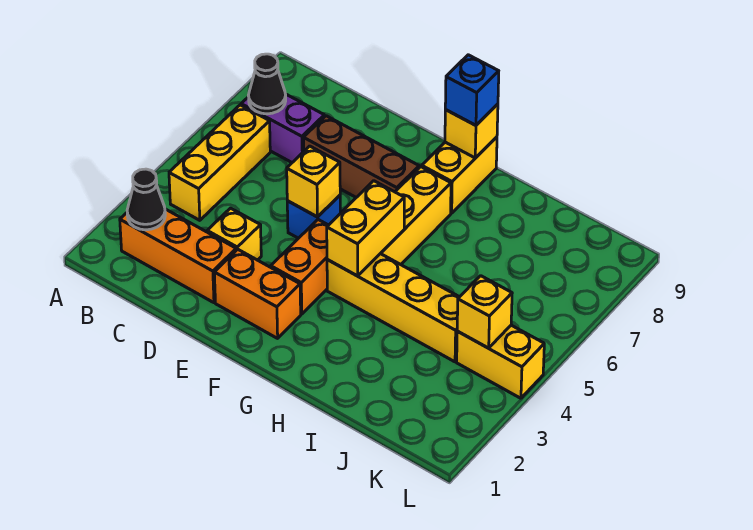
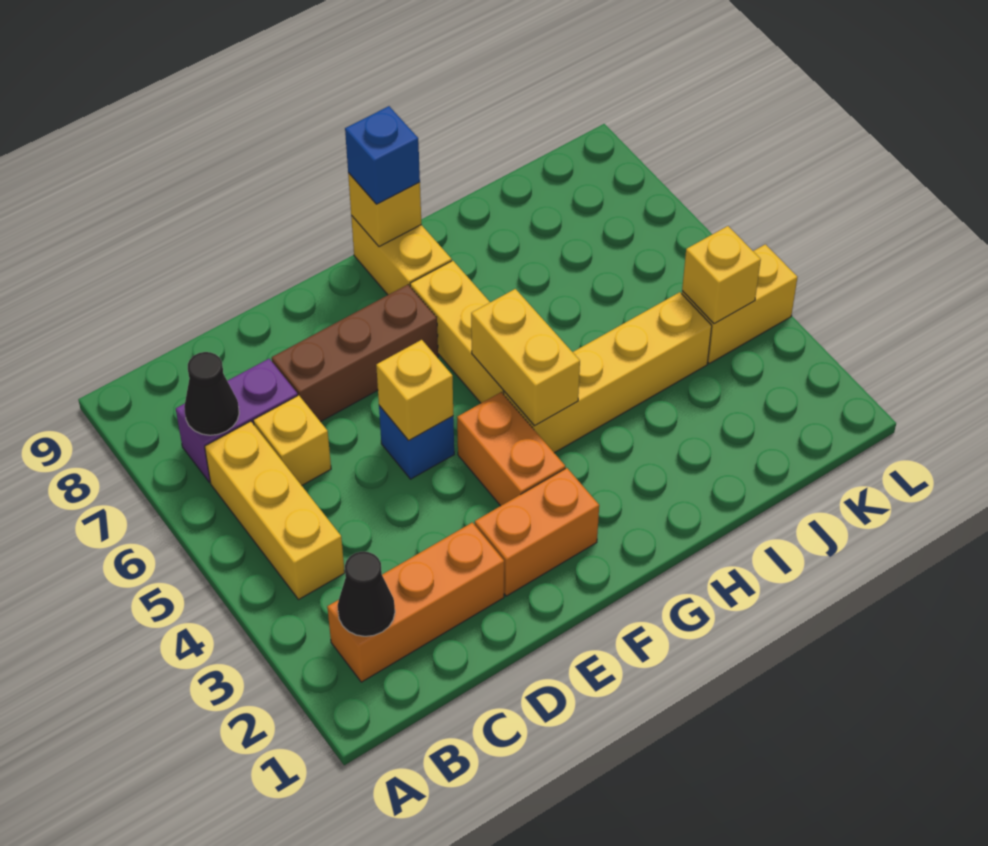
yellow 1x1 brick [207,208,261,260] -> yellow 1x1 brick moved to [253,395,331,485]

